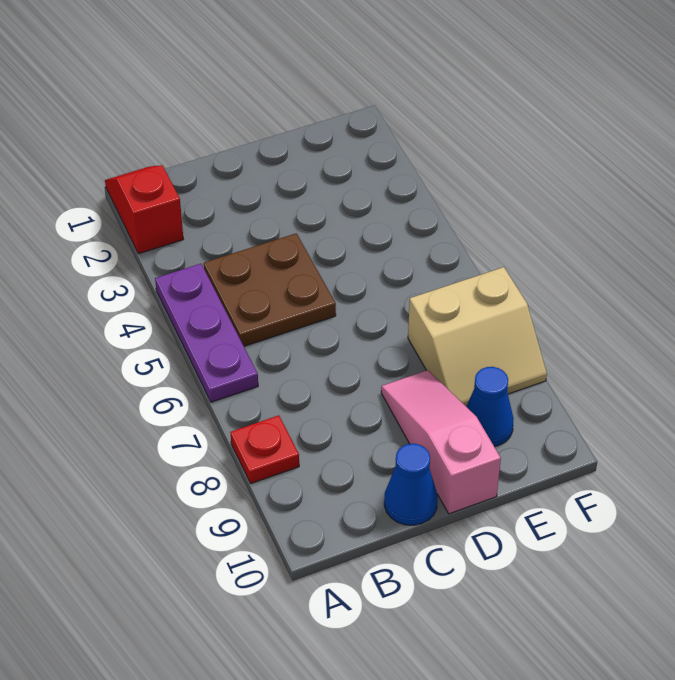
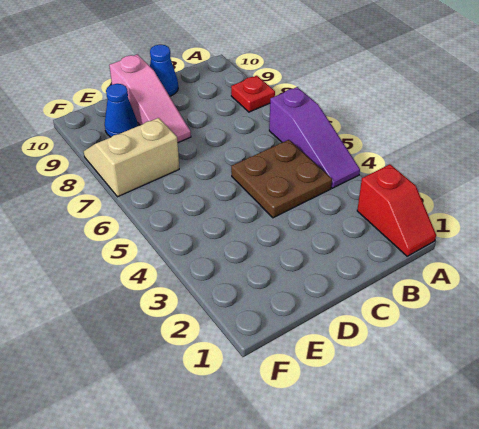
purple 1x3 plate [155,264,258,402] -> purple 1x3 slope [269,87,360,188]

